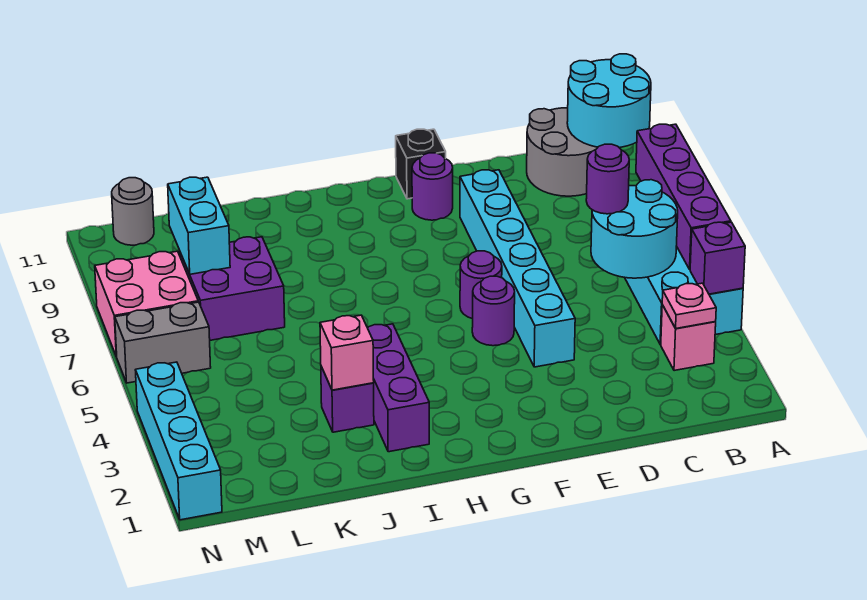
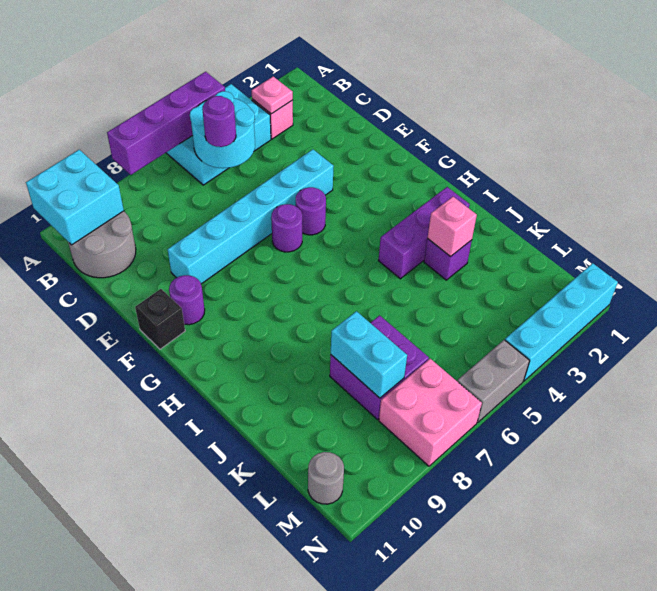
purple 1x1 brick [690,222,745,294] -> none
cyan 2x2 round brick [567,54,651,148] -> cyan 2x2 brick [26,150,124,245]
cyan 1x2 brick [168,177,230,274] -> cyan 1x2 brick turned to [331,311,407,398]
grey 1x2 brick [115,302,211,383] -> grey 1x2 brick turned to [457,340,530,423]

